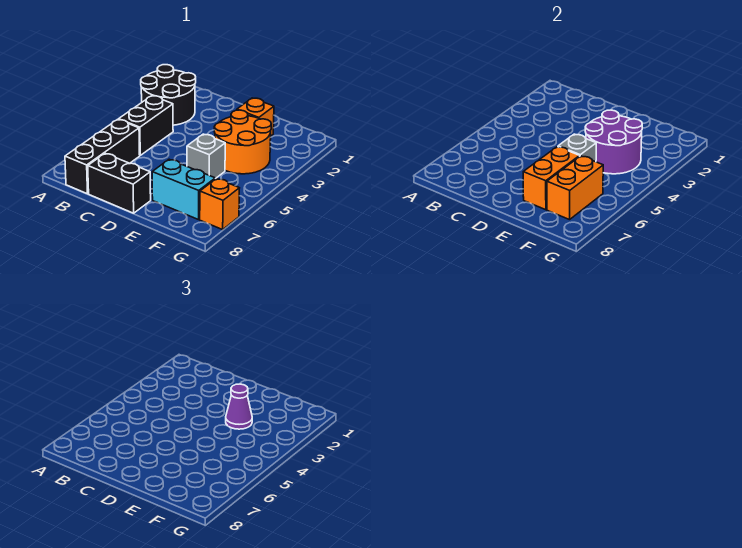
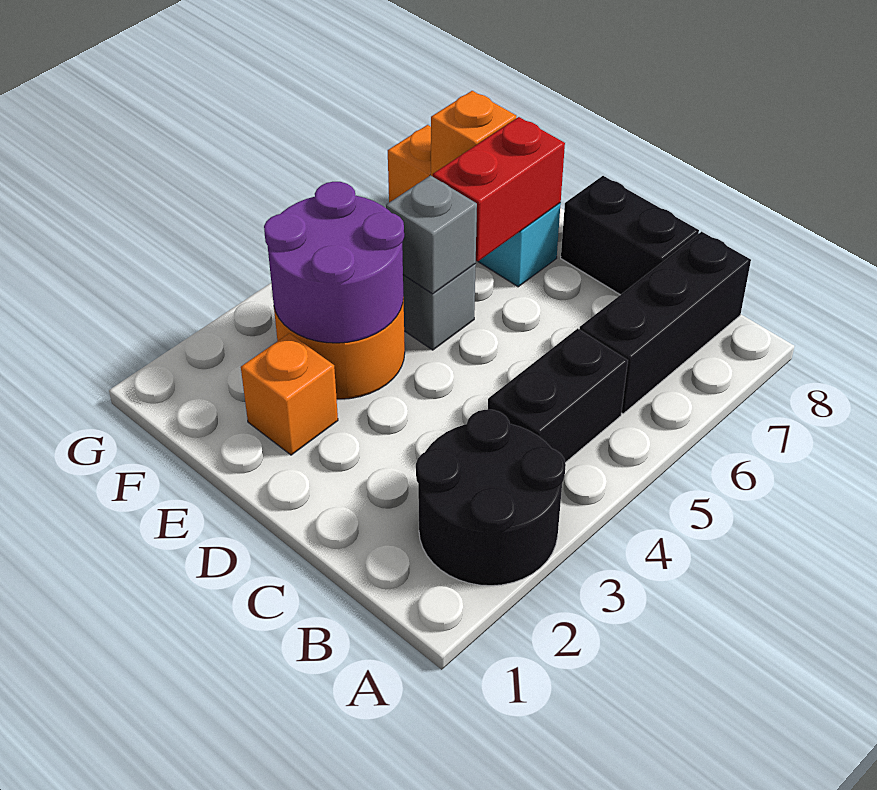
purple 1x1 cone [226,384,252,429] -> none
orange 1x2 brick [523,147,580,210] -> red 1x2 brick [433,117,565,261]
orange 1x2 brick [547,156,603,220] -> orange 1x1 brick [431,91,517,176]

